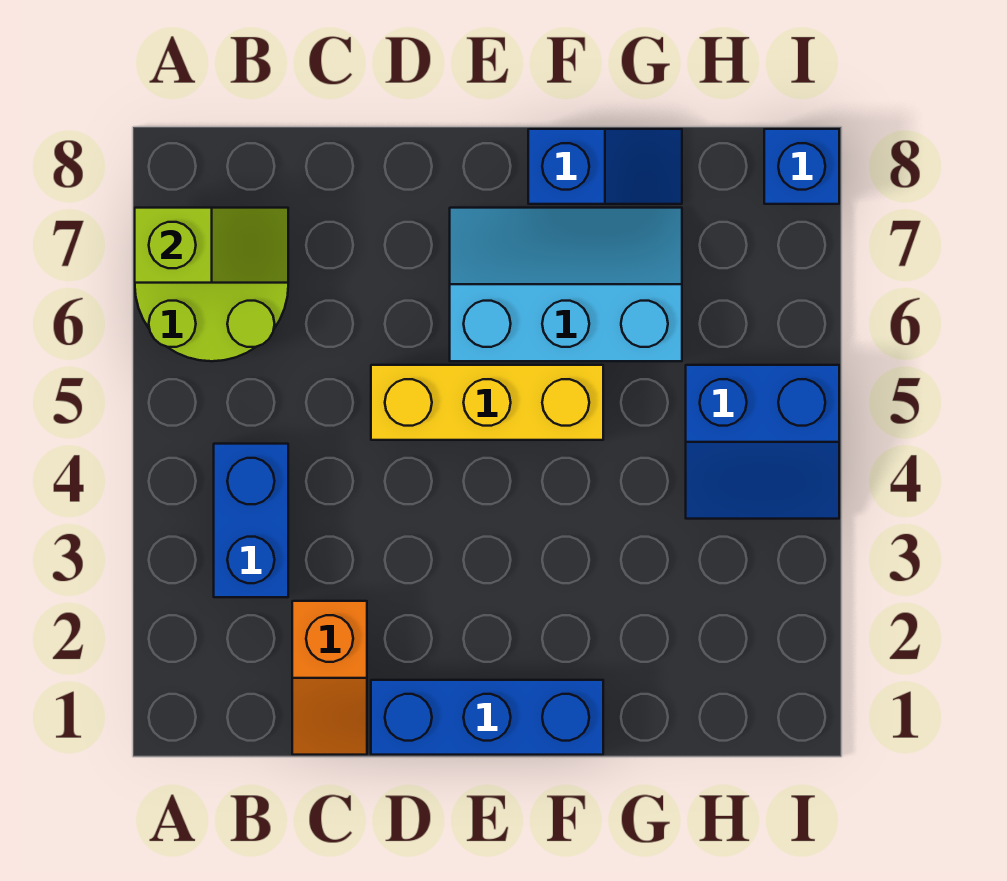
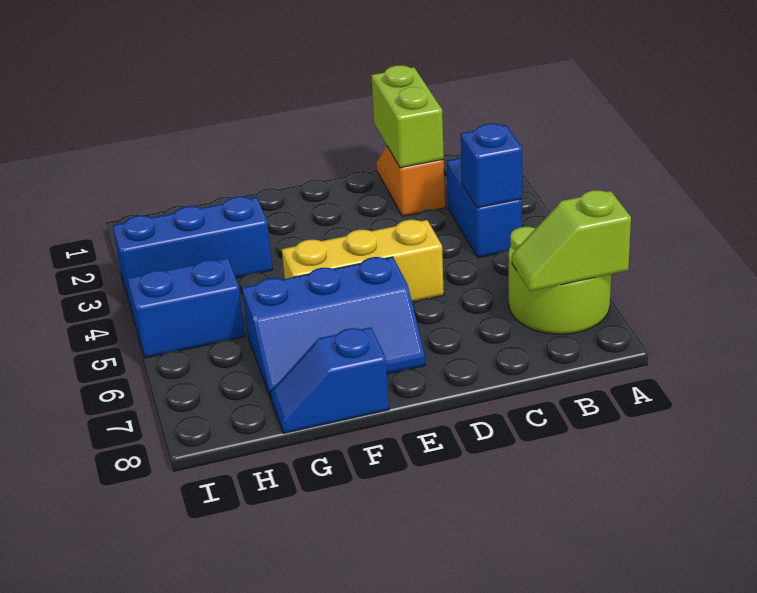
none -> lime 1x2 brick [371,65,444,168]
blue 1x3 brick [371,680,603,755] -> blue 1x3 brick moved to [113,197,272,296]
cyan 2x3 slope [450,208,682,361] -> blue 2x3 slope [242,257,425,398]
blue 1x1 brick [764,129,839,204] -> blue 1x1 brick moved to [461,124,522,208]

